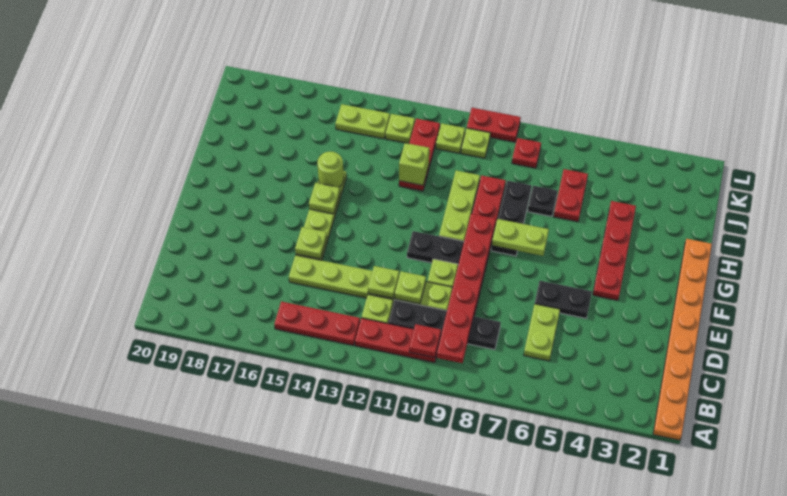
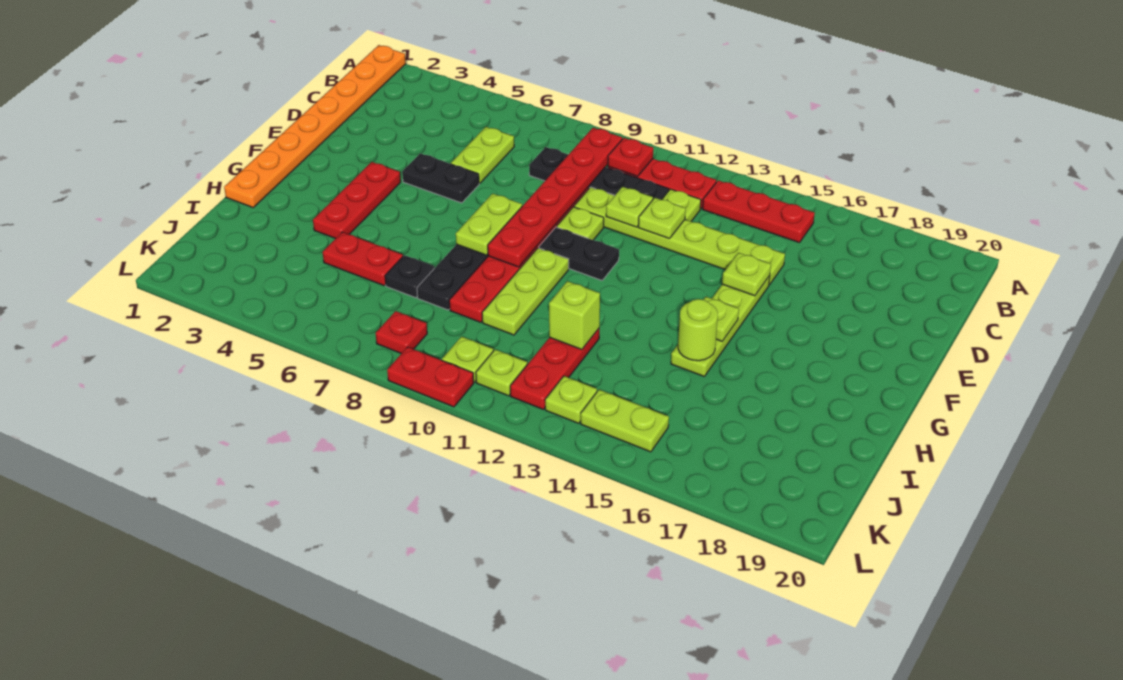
red 1x4 plate [593,201,636,300] -> red 1x3 plate [313,162,401,239]
lime 1x2 plate [492,219,549,256] -> lime 1x2 plate turned to [456,194,522,255]
red 1x2 plate [554,169,588,222] -> red 1x2 plate turned to [323,232,403,286]

